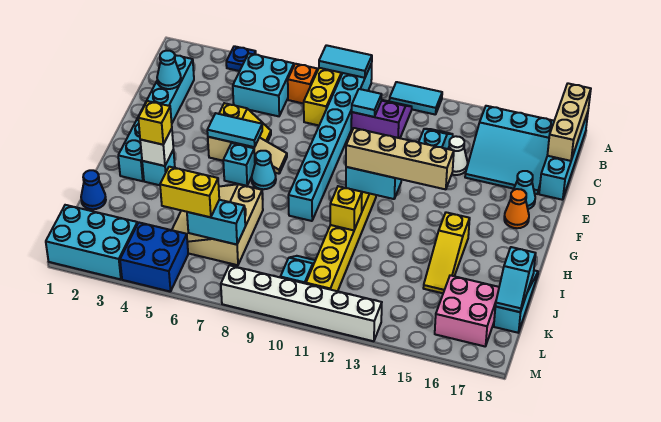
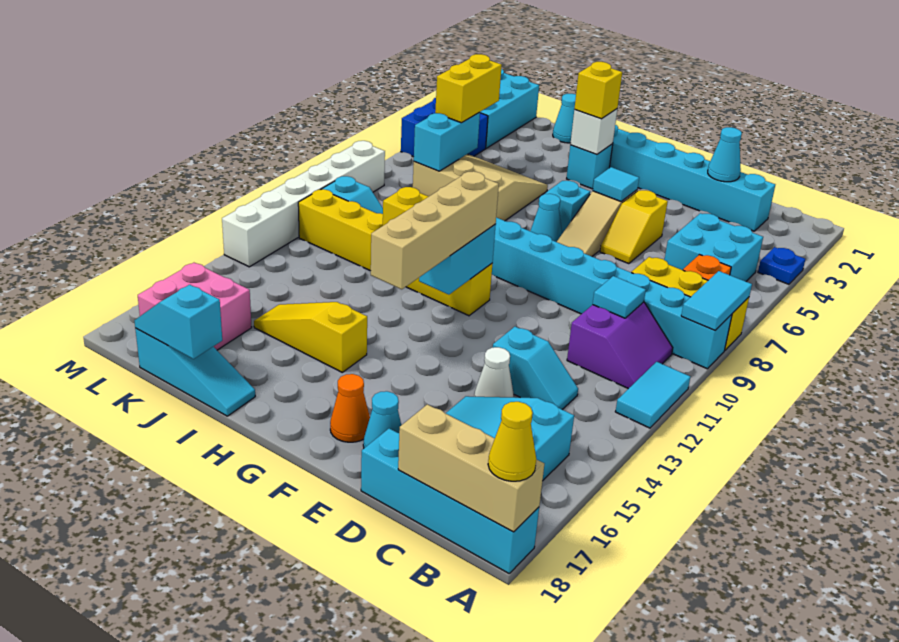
none -> yellow 1x1 cone [488,402,536,481]
cyan 1x2 tile [207,113,262,147] -> cyan 1x1 tile [593,167,639,201]
blue 1x1 cone [81,170,106,209] -> cyan 1x1 cone [553,94,576,143]

